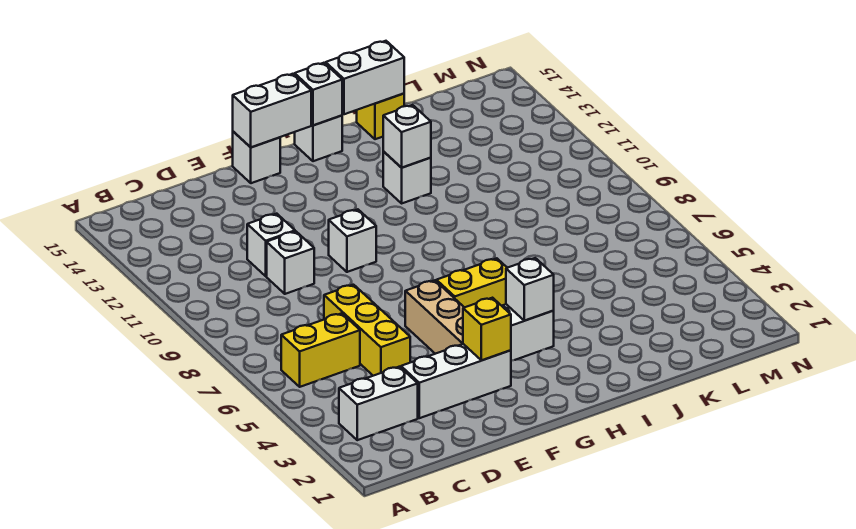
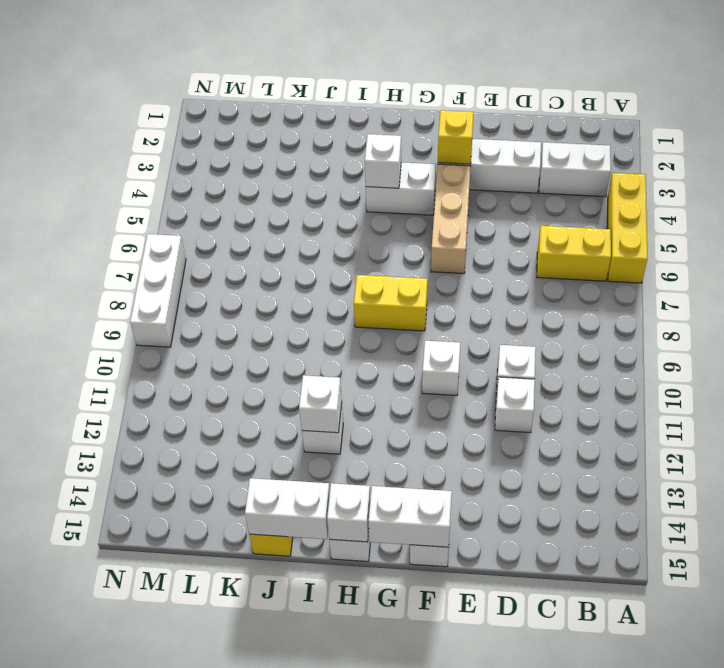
yellow 1x3 brick [324,285,410,376] -> yellow 1x3 brick moved to [608,173,647,283]
yellow 1x2 brick [436,258,507,308] -> yellow 1x2 brick moved to [354,275,428,331]
none -> white 1x3 brick [130,234,186,347]

